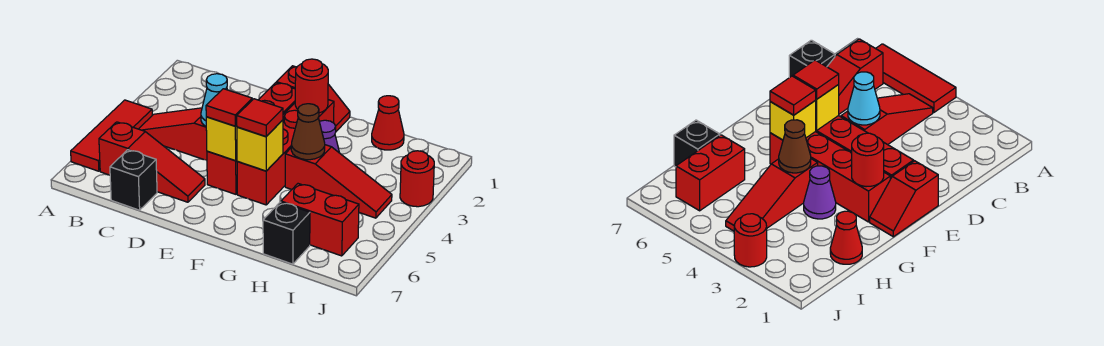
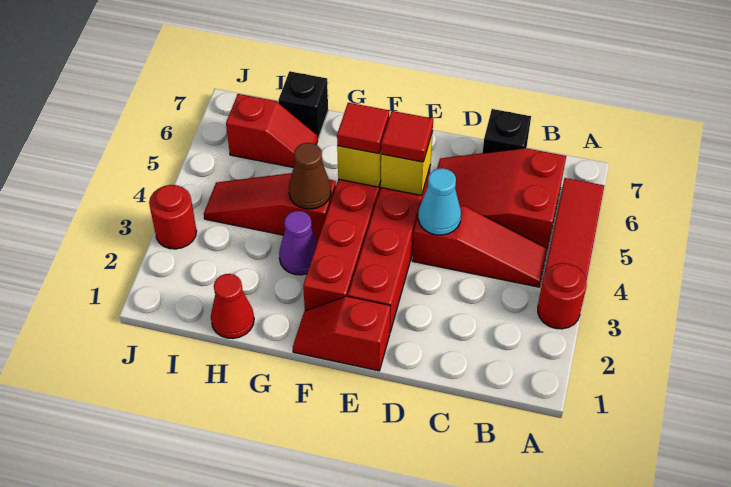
red 1x3 slope [99,122,205,202] -> red 2x3 slope [437,148,566,248]
red 1x1 round brick [295,59,328,113] -> red 1x1 round brick moved to [538,263,587,329]
red 1x2 brick [281,184,359,256] -> red 1x2 slope [226,94,318,168]

